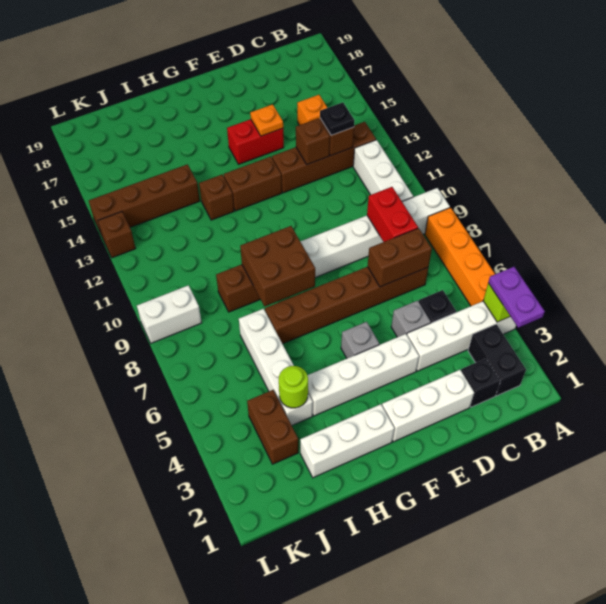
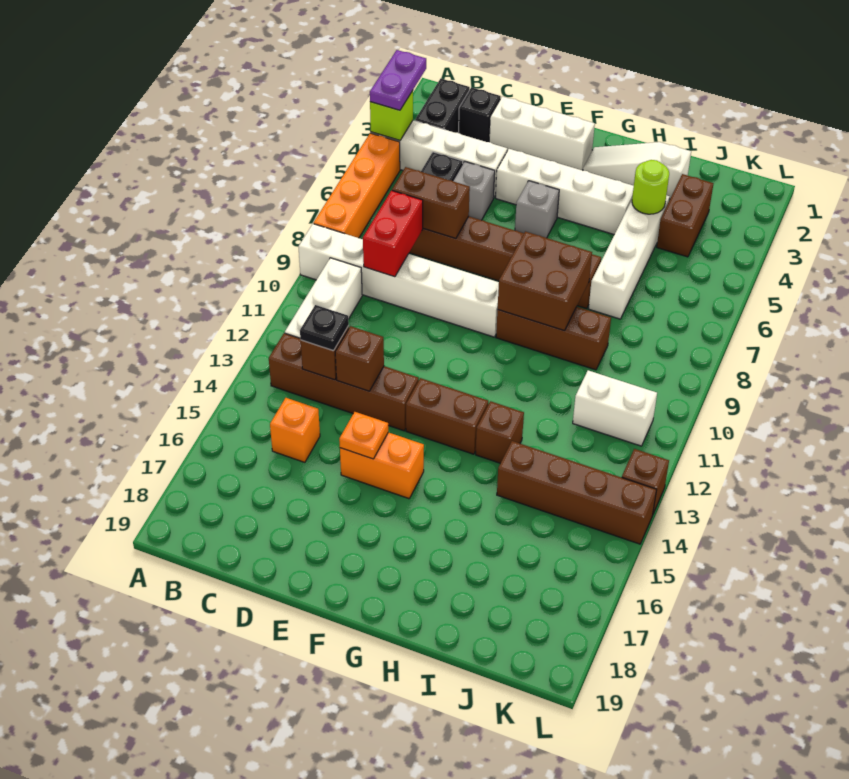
red 1x2 brick [227,119,284,164] -> orange 1x2 brick [340,432,424,499]
white 1x3 brick [300,404,394,478] -> white 1x3 slope [583,142,691,199]
white 1x2 brick [137,285,202,343] -> white 1x2 brick moved to [573,370,657,446]

